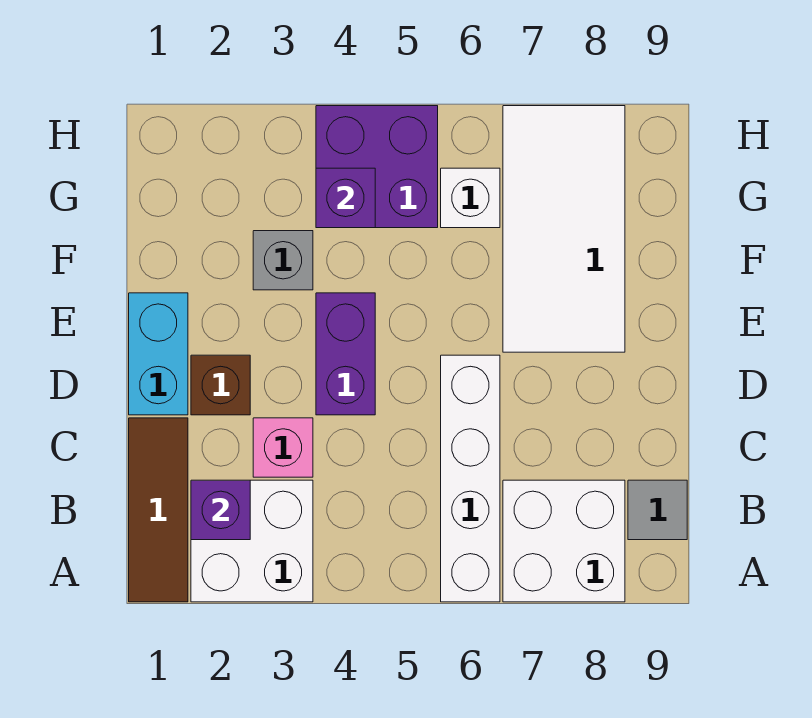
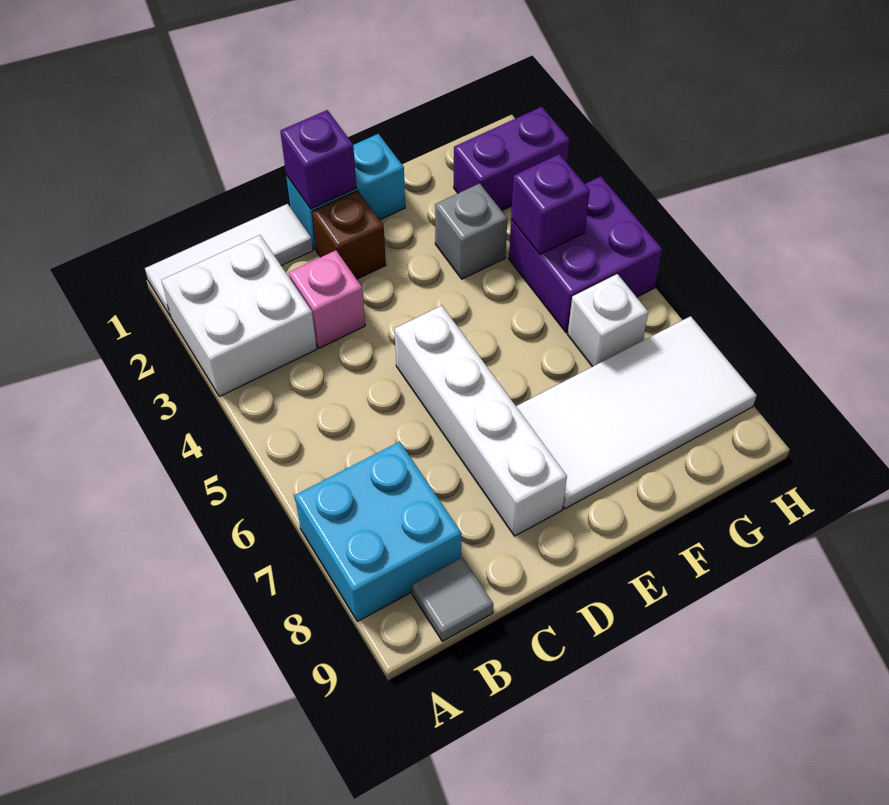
brown 1x3 tile [129,418,188,602] -> white 1x3 tile [145,204,313,317]
white 1x4 brick [441,355,500,602] -> white 1x4 brick turned to [395,306,567,536]
white 2x2 brick [503,480,625,602] -> cyan 2x2 brick [295,442,461,621]
purple 1x1 brick [191,480,250,540] -> purple 1x1 brick moved to [280,110,357,209]
purple 1x2 brick [316,293,375,415] -> purple 1x2 brick moved to [454,107,570,211]

